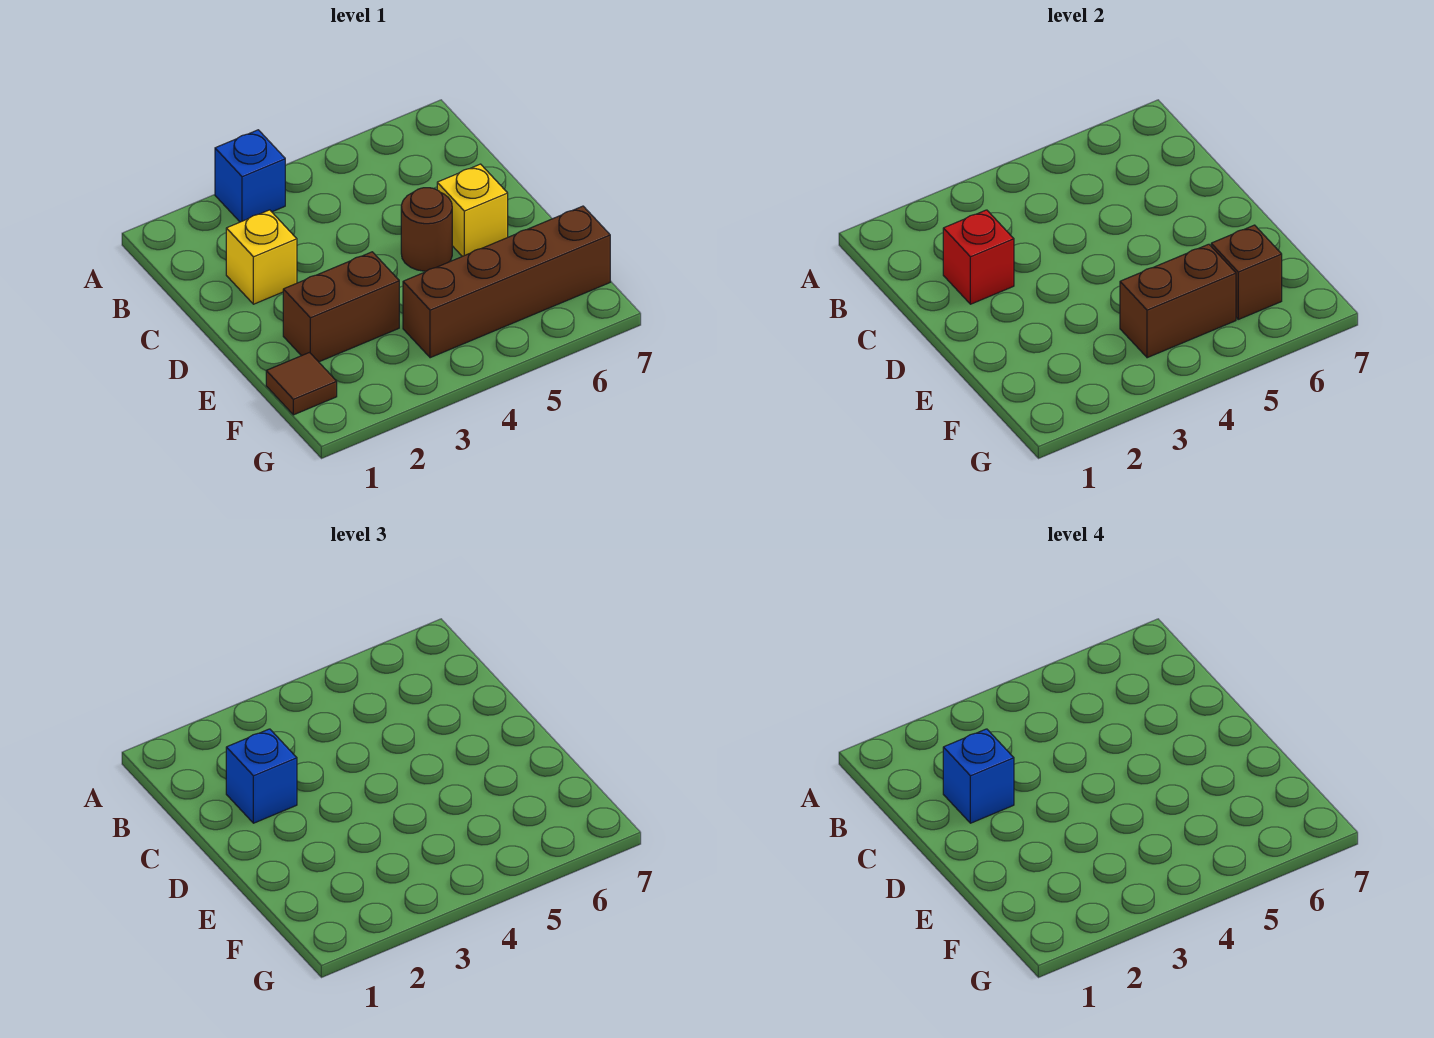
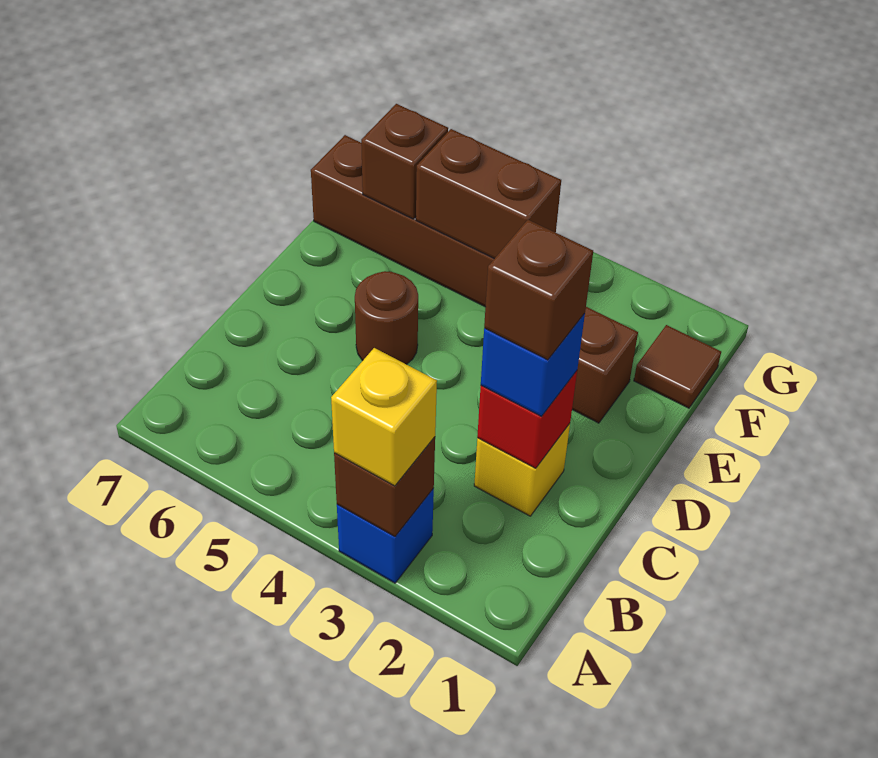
none -> brown 1x1 brick [334,437,435,536]
blue 1x1 brick [943,729,1014,823] -> brown 1x1 brick [484,220,593,360]
yellow 1x1 brick [437,164,508,256] -> yellow 1x1 brick moved to [331,348,437,486]

